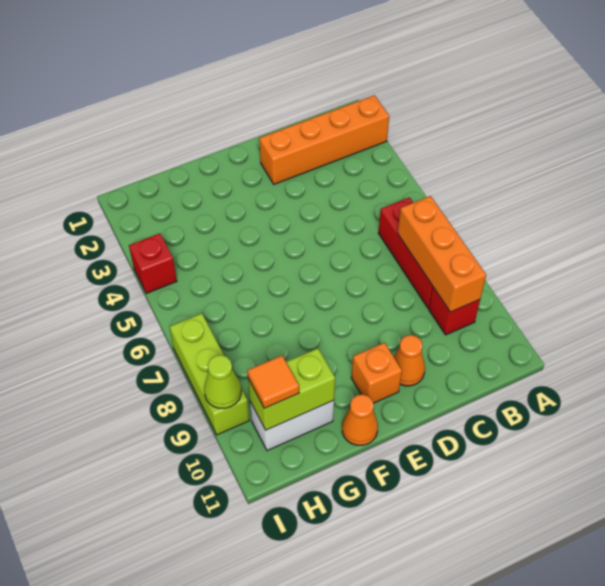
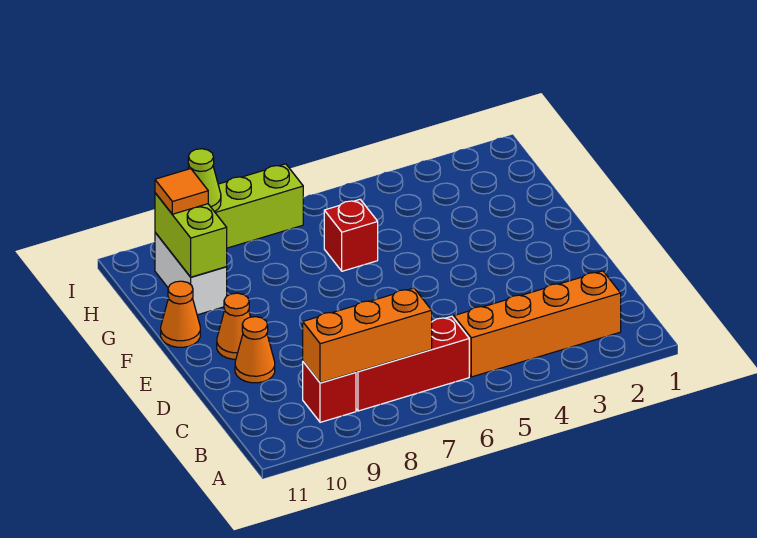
orange 1x4 brick [259,95,389,184] -> orange 1x4 brick turned to [454,271,621,377]
orange 1x1 brick [351,343,402,403] -> orange 1x1 cone [217,293,250,359]
red 1x1 brick [129,233,177,293] -> red 1x1 brick moved to [324,199,378,271]

